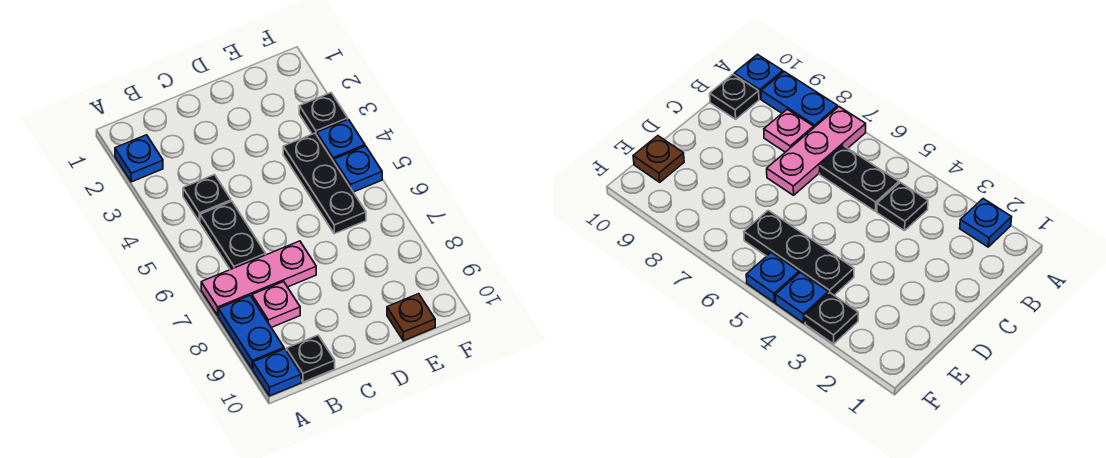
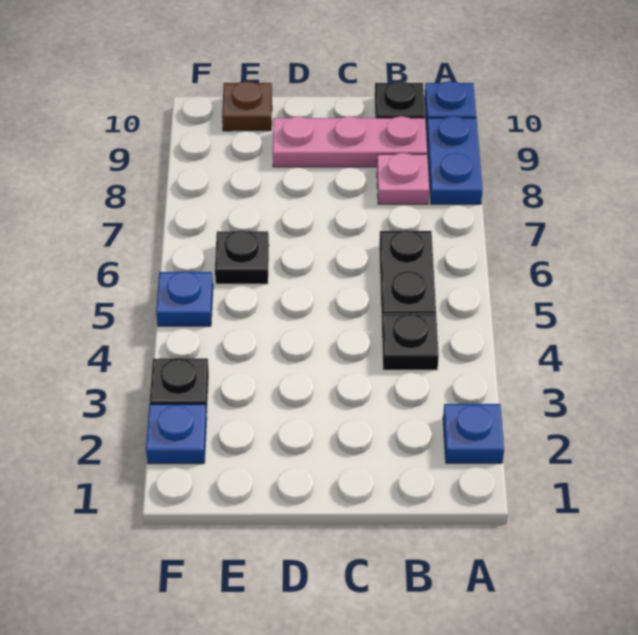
pink 1x3 plate [201,241,316,315] -> pink 1x3 plate moved to [273,116,427,167]
black 1x3 plate [283,133,366,234] -> black 1x1 plate [215,230,269,284]
blue 1x1 plate [317,119,365,161] -> blue 1x1 plate moved to [146,404,207,464]

